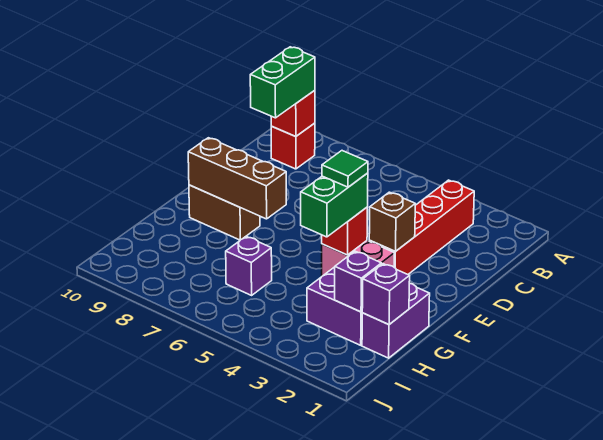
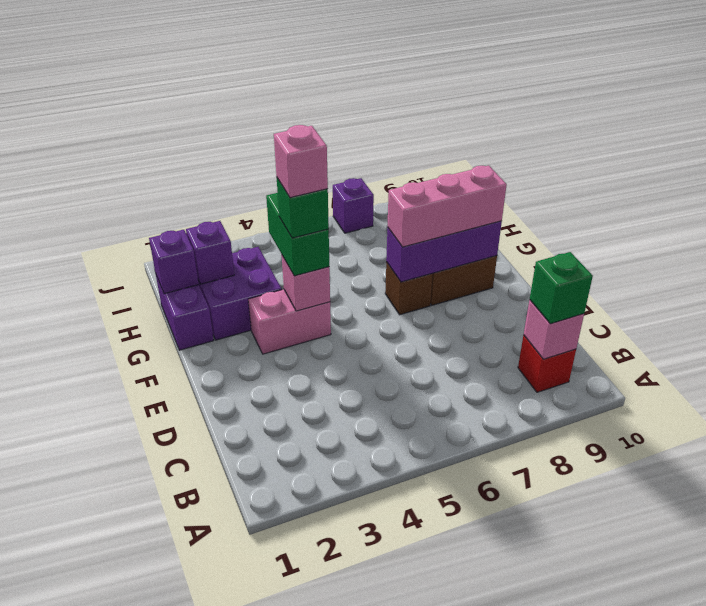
red 1x4 brick [369,180,474,274] -> none
red 1x1 brick [271,90,315,137] -> pink 1x1 brick [524,300,584,359]
green 1x2 brick [250,47,315,118] -> green 1x1 brick [530,252,593,324]
brown 1x1 brick [369,192,415,252] -> brown 1x1 brick moved to [385,262,433,315]
red 1x1 brick [322,207,368,255] -> pink 1x1 brick [282,256,330,311]
green 1x1 tile [322,151,368,187] -> green 1x1 brick [277,178,329,238]
none -> pink 1x1 brick [274,125,328,198]
brown 1x3 brick [188,138,286,219] -> purple 1x3 brick [386,221,502,282]
none -> pink 1x3 brick [387,166,507,247]
purple 1x1 brick [226,237,272,295] -> purple 1x1 brick moved to [333,178,374,233]

